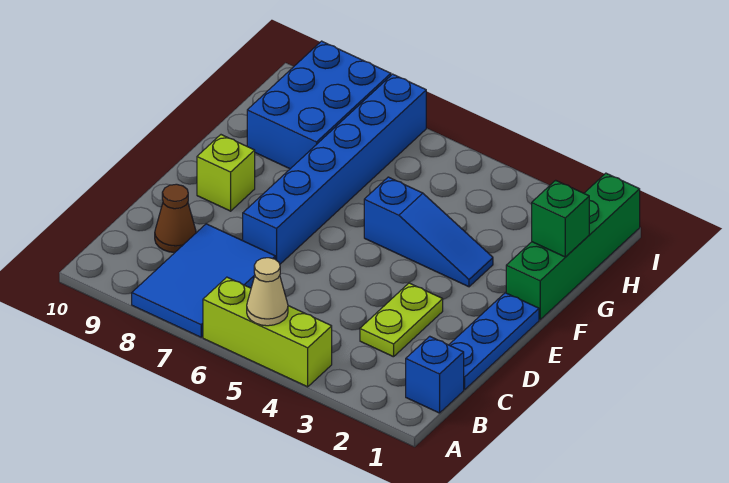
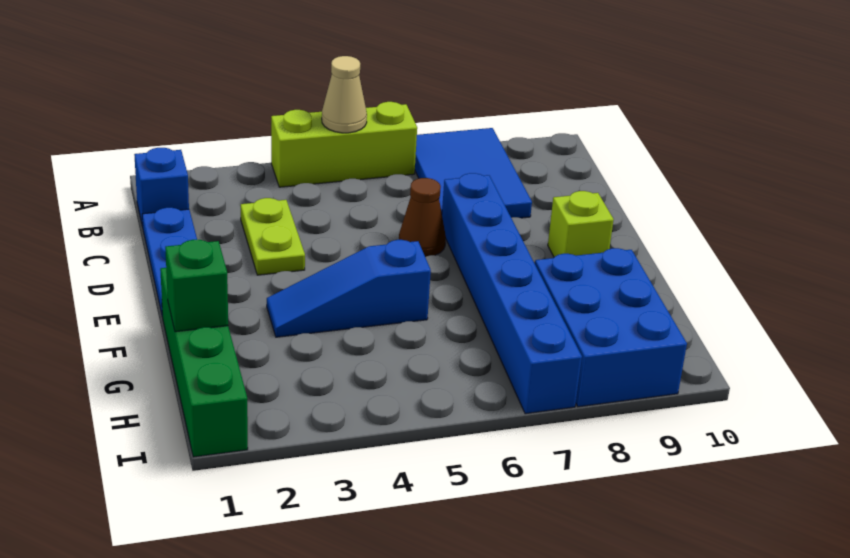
brown 1x1 cone [155,184,196,252] -> brown 1x1 cone moved to [399,178,446,257]

